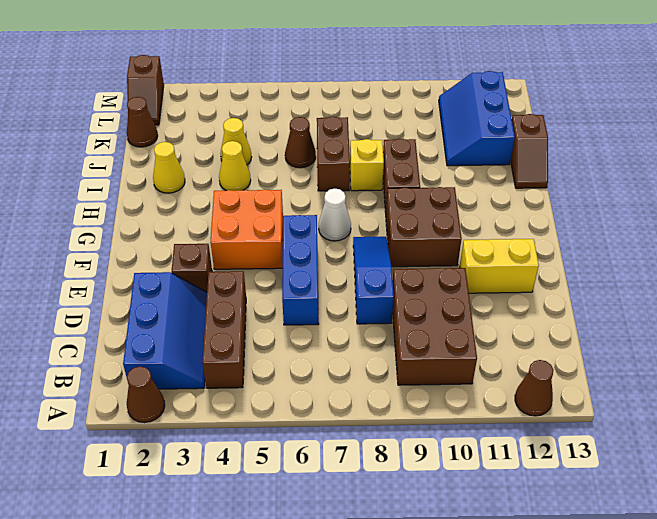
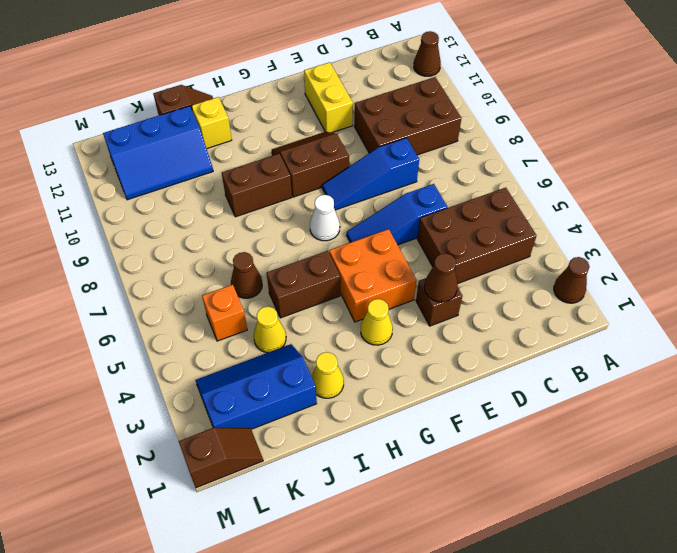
blue 2x3 slope [123,272,207,389] -> blue 2x3 slope moved to [195,344,317,429]
brown 1x3 brick [202,271,246,388] -> brown 2x3 brick [417,188,536,283]
blue 1x3 brick [282,215,319,325] -> blue 1x3 slope [347,184,447,245]
brown 2x2 brick [386,187,462,267] -> brown 2x2 slope [272,132,349,197]
yellow 1x1 cone [219,141,251,191] -> yellow 1x1 cone moved to [361,299,393,345]
brown 1x2 brick [317,117,350,191] -> brown 1x2 brick moved to [267,251,340,318]
yellow 1x1 brick [350,139,384,191] -> yellow 1x1 brick moved to [192,97,232,149]
brown 1x1 cone [127,97,158,147] -> brown 1x1 cone moved to [424,253,458,302]
none -> orange 1x1 brick [202,285,247,341]

